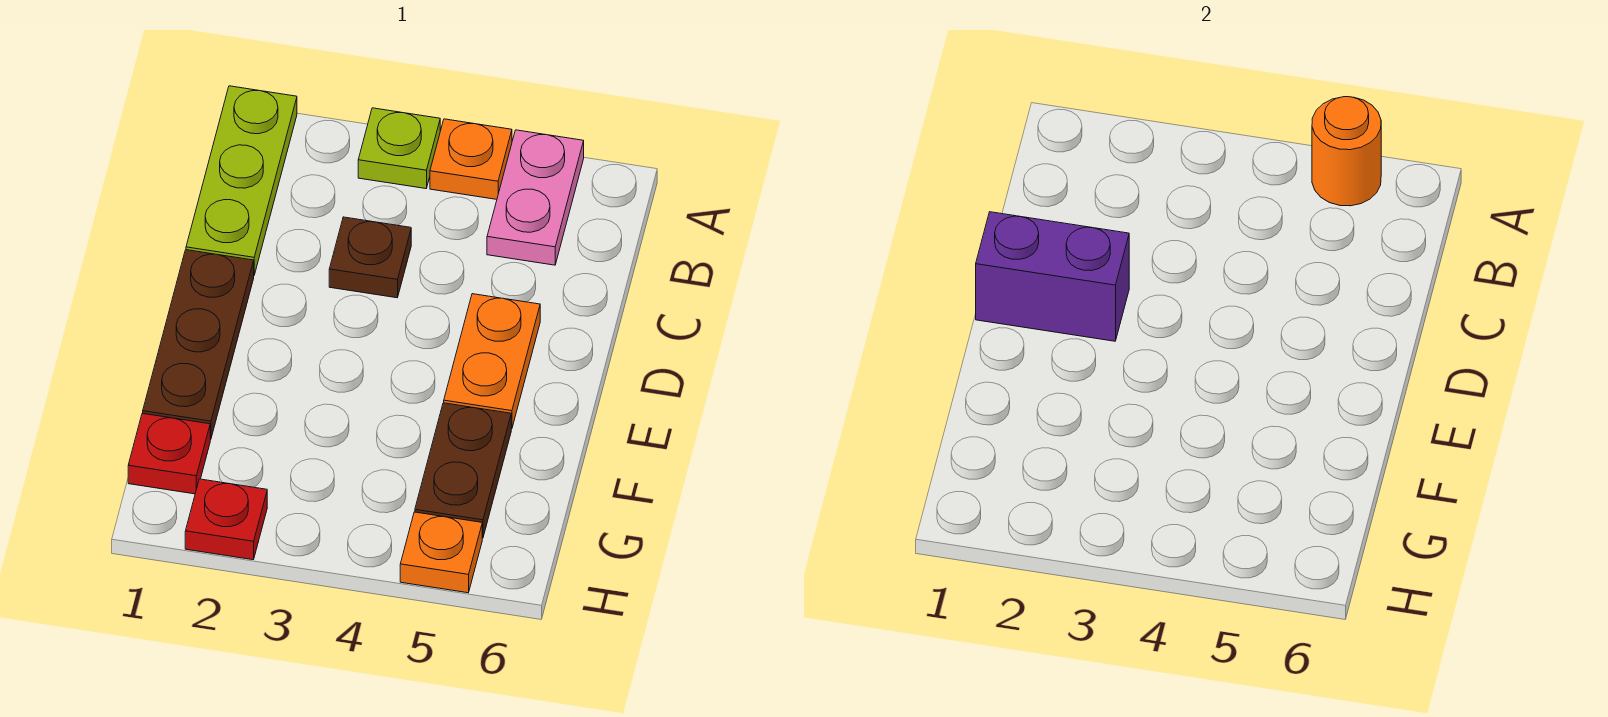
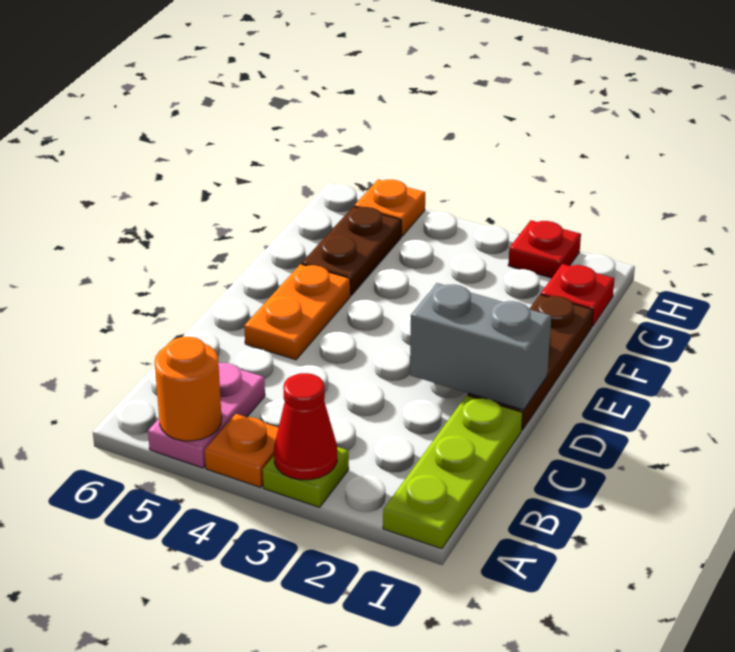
none -> red 1x1 cone [274,373,337,480]
brown 1x1 plate [329,217,411,298] -> none
purple 1x2 brick [976,212,1129,341] -> grey 1x2 brick [410,283,551,410]

